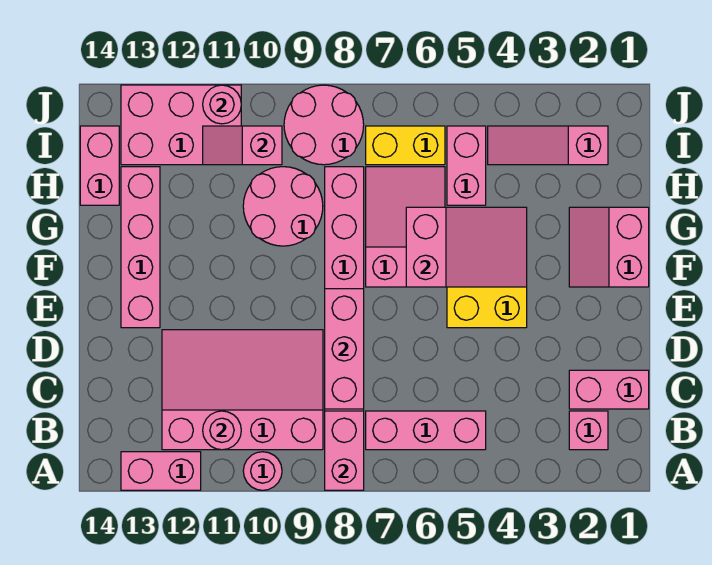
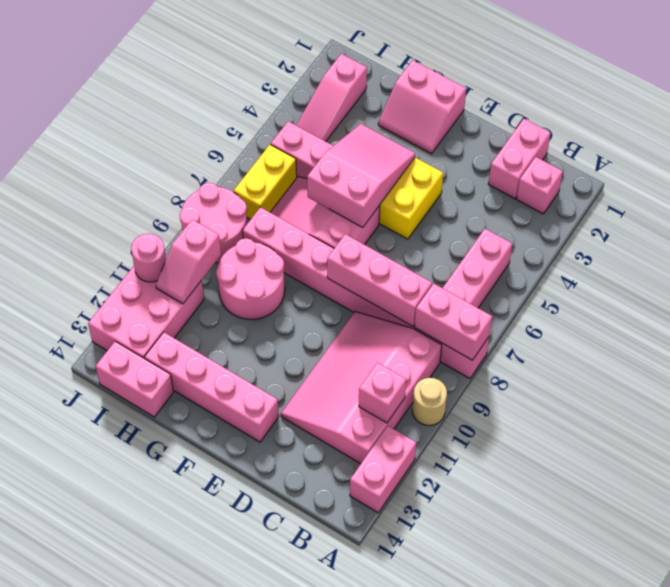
pink 1x1 round brick [243,452,282,490] -> tan 1x1 round brick [412,378,447,426]
pink 1x1 round brick [203,411,241,450] -> pink 1x1 brick [359,363,406,423]

